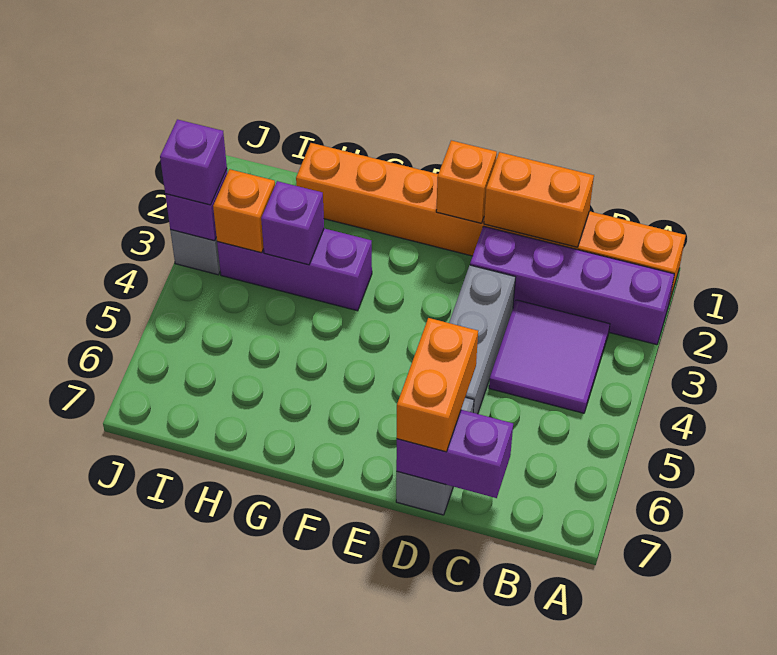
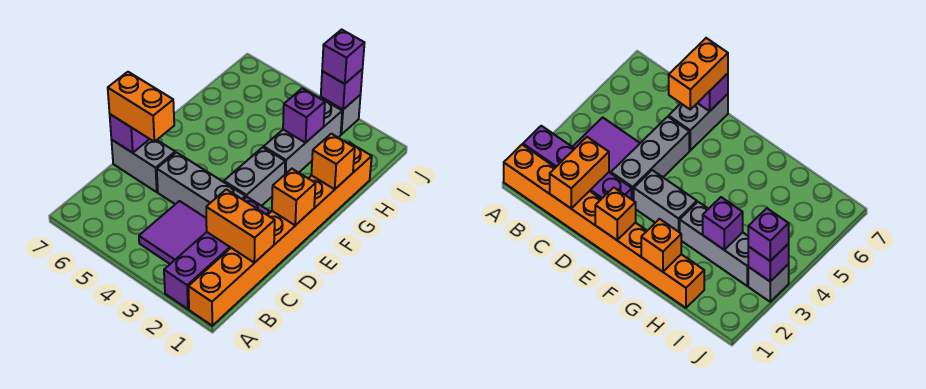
orange 1x2 brick [484,152,594,247] -> orange 1x2 brick turned to [206,189,275,263]
purple 1x2 brick [396,410,513,498] -> purple 1x1 brick [110,114,149,153]
none -> grey 1x2 brick [224,147,285,206]
purple 1x3 brick [217,228,372,311] -> grey 1x3 brick [264,98,342,174]
orange 1x1 brick [213,169,275,253] -> orange 1x1 brick moved to [311,134,355,189]

